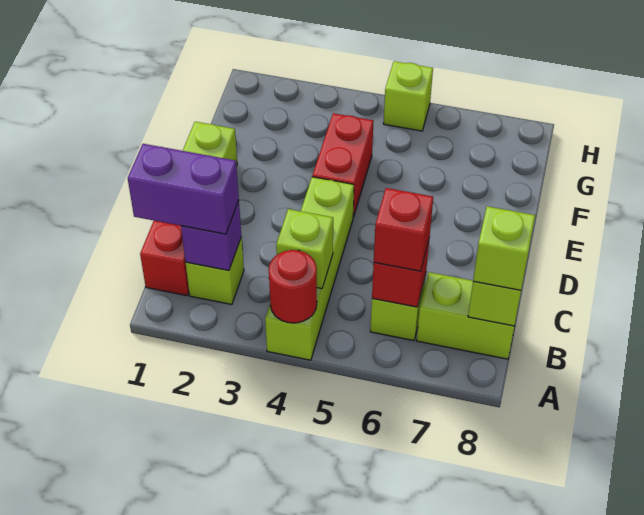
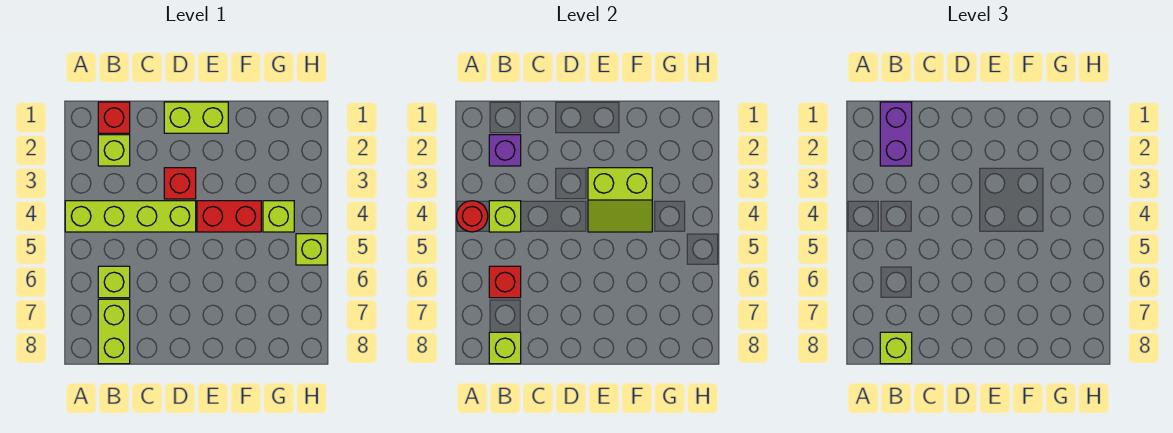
red 1x1 brick [374,188,433,271] -> red 1x1 brick moved to [164,168,196,199]
none -> lime 2x2 slope [588,168,652,232]
none -> lime 1x1 brick [263,201,294,232]

